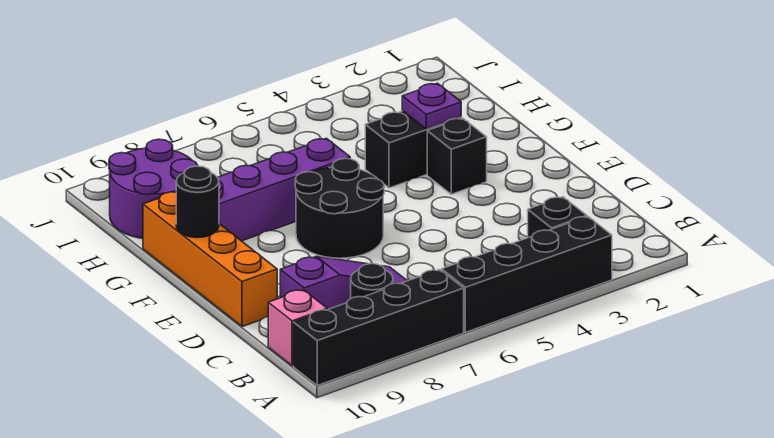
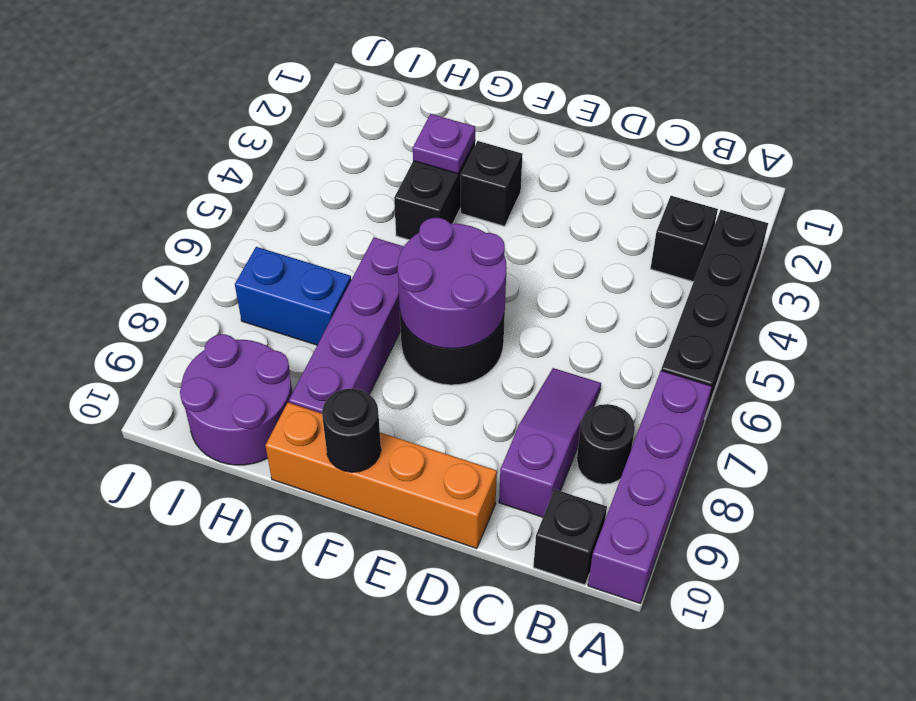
black 1x4 brick [293,270,464,385] -> purple 1x4 brick [588,371,712,603]
pink 1x1 brick [268,290,327,366] -> black 1x1 brick [533,489,607,585]
none -> purple 2x2 round brick [398,218,507,349]
none -> blue 1x2 brick [235,247,351,345]

